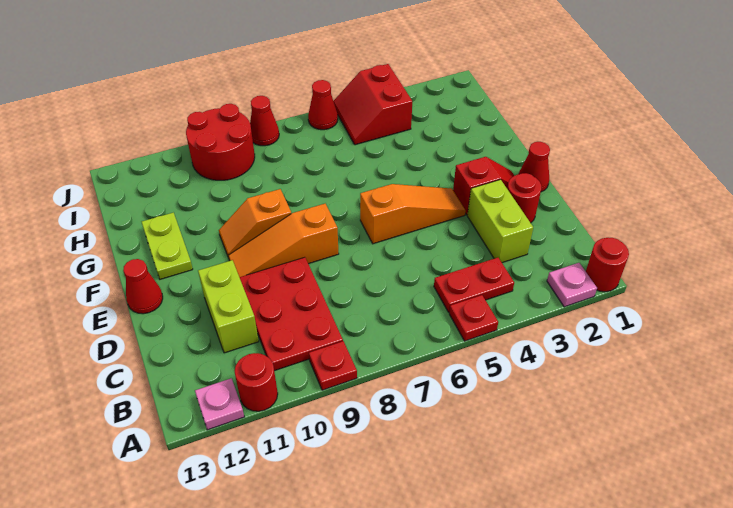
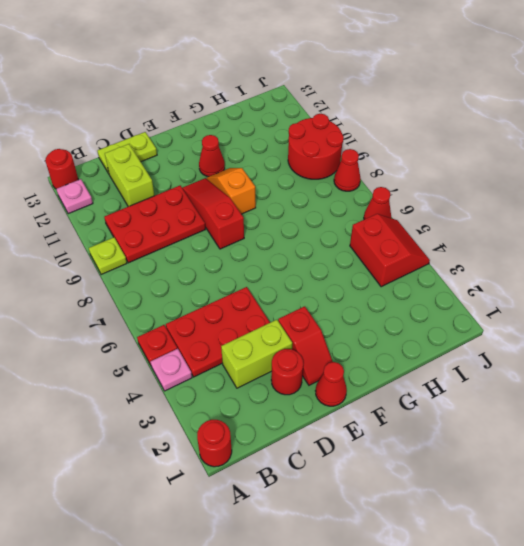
pink 1x1 plate [547,263,597,307] -> pink 1x1 plate moved to [151,349,192,391]
red 1x1 plate [309,341,357,390] -> lime 1x1 plate [89,237,127,275]
red 1x1 round brick [235,353,278,411] -> red 1x1 round brick moved to [45,149,78,189]
red 1x2 plate [434,257,514,312] -> red 2x3 plate [166,287,270,377]
lime 1x2 brick [198,260,259,353] -> lime 1x2 brick turned to [105,144,155,207]
orange 1x3 slope [360,184,466,244] -> none
orange 1x3 slope [228,204,339,277] -> red 1x3 slope [183,178,244,249]
red 1x1 cone [123,259,163,314] -> red 1x1 cone moved to [199,135,225,177]
lime 1x2 plate [142,213,193,279] -> lime 1x2 plate moved to [98,132,157,174]
red 2x2 slope [334,64,412,145] -> red 2x2 slope turned to [350,214,430,287]

